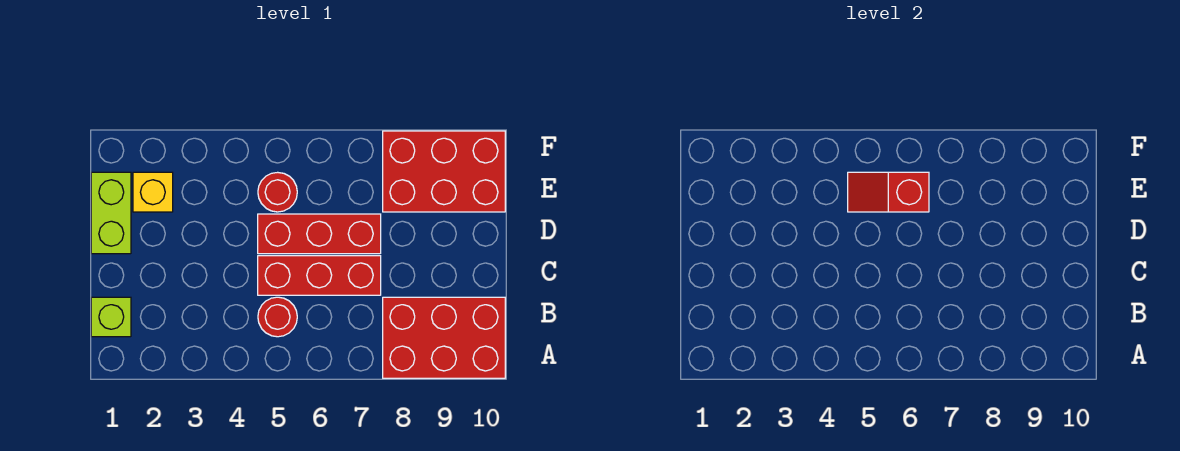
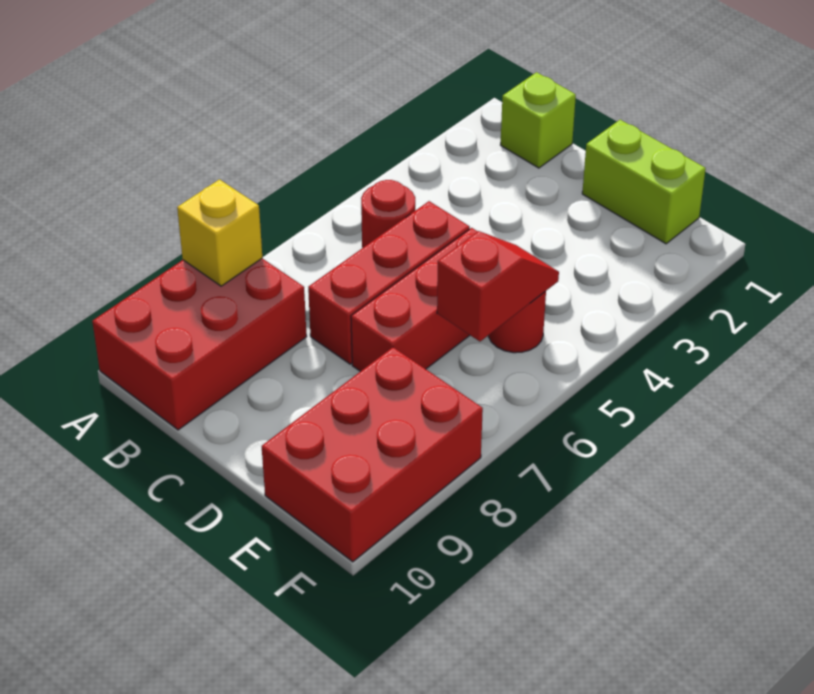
yellow 1x1 brick [133,172,173,212] -> yellow 1x1 brick moved to [177,179,262,286]

